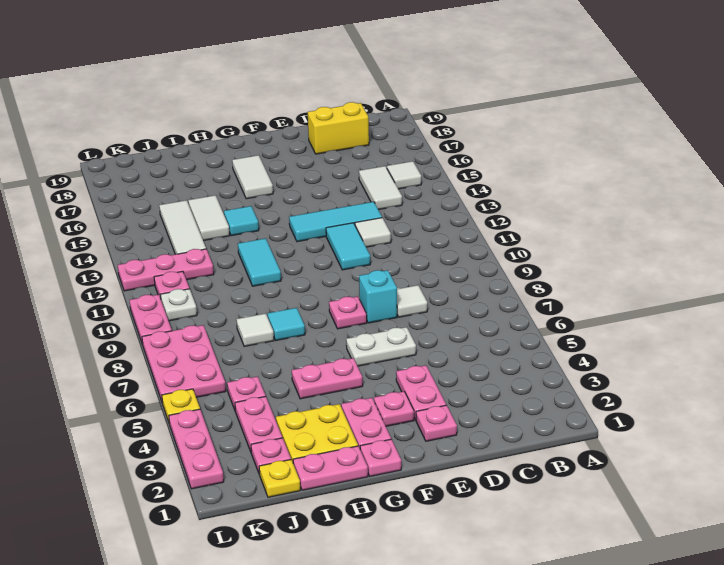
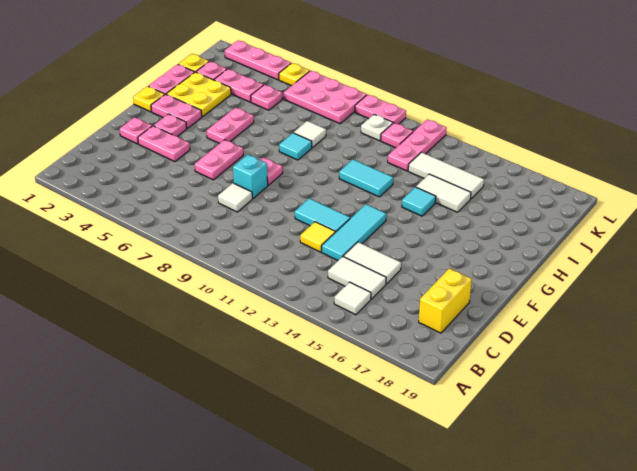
white 1x1 tile [355,218,391,247] -> yellow 1x1 tile [300,222,335,252]
white 1x2 plate [346,327,416,366] -> pink 1x2 plate [195,140,243,180]
pink 1x1 plate [360,439,401,476] -> yellow 1x1 plate [133,86,165,112]
white 1x2 tile [232,155,273,199] -> white 1x2 tile moved to [344,242,401,284]

